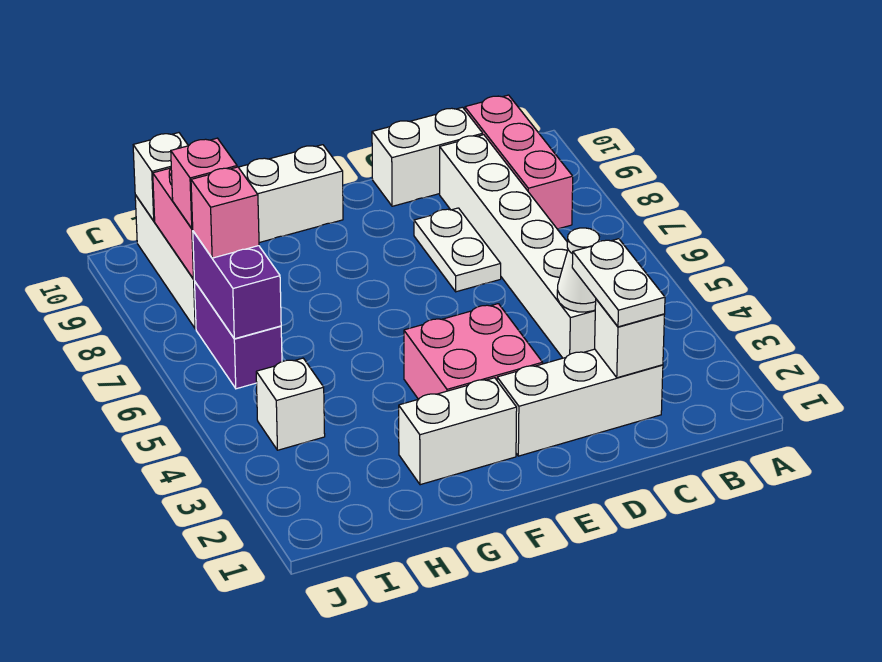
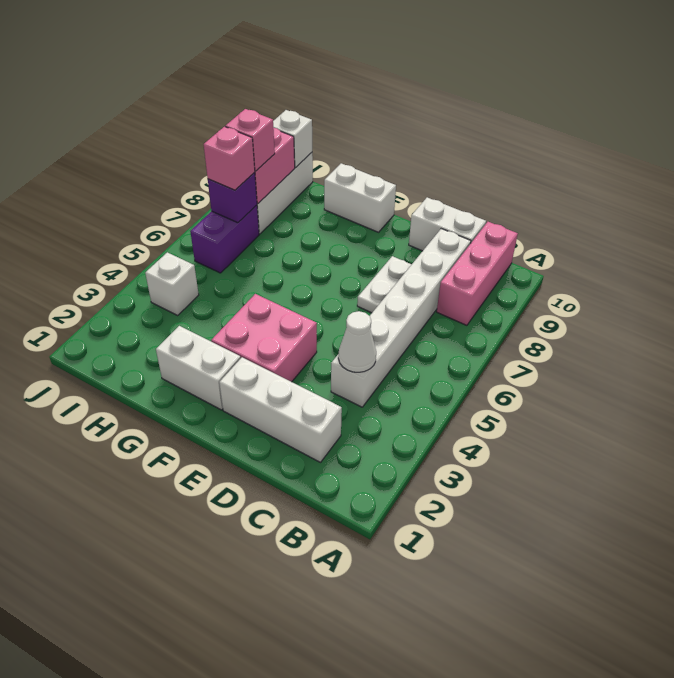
white 1x1 brick [595,299,664,378] -> none
white 1x2 plate [572,239,665,327] -> none
purple 1x2 brick [193,231,281,339] -> purple 1x1 brick [208,173,257,223]

